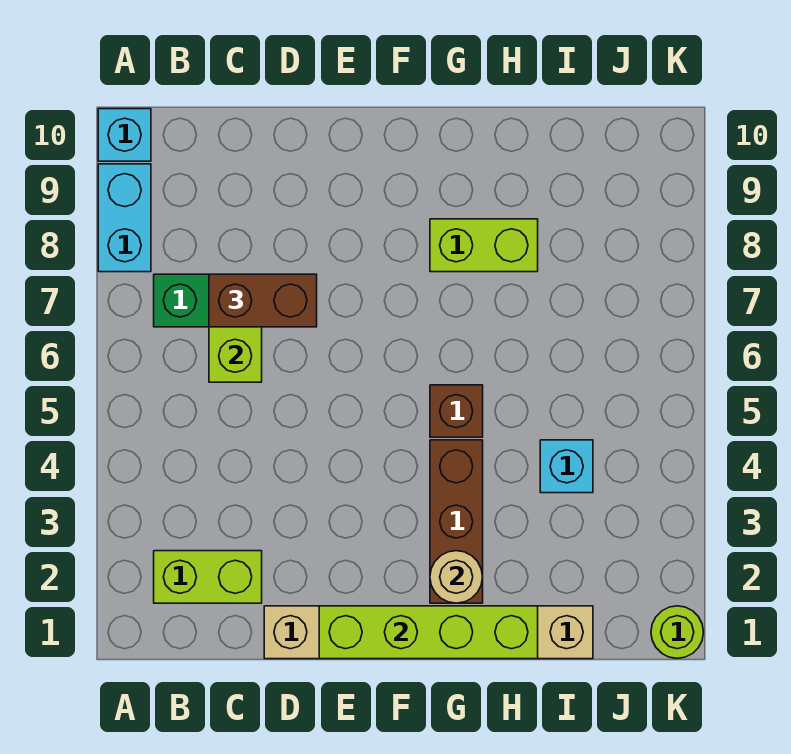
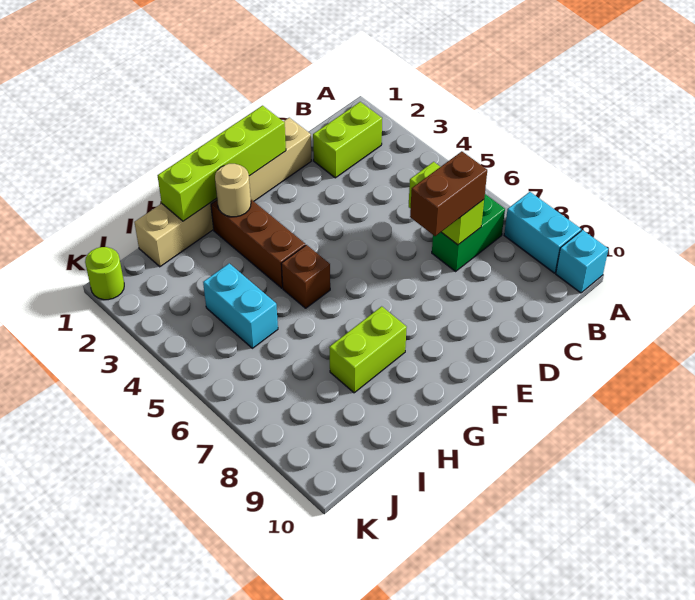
cyan 1x1 brick [540,440,593,493] -> cyan 1x2 brick [203,263,278,348]

